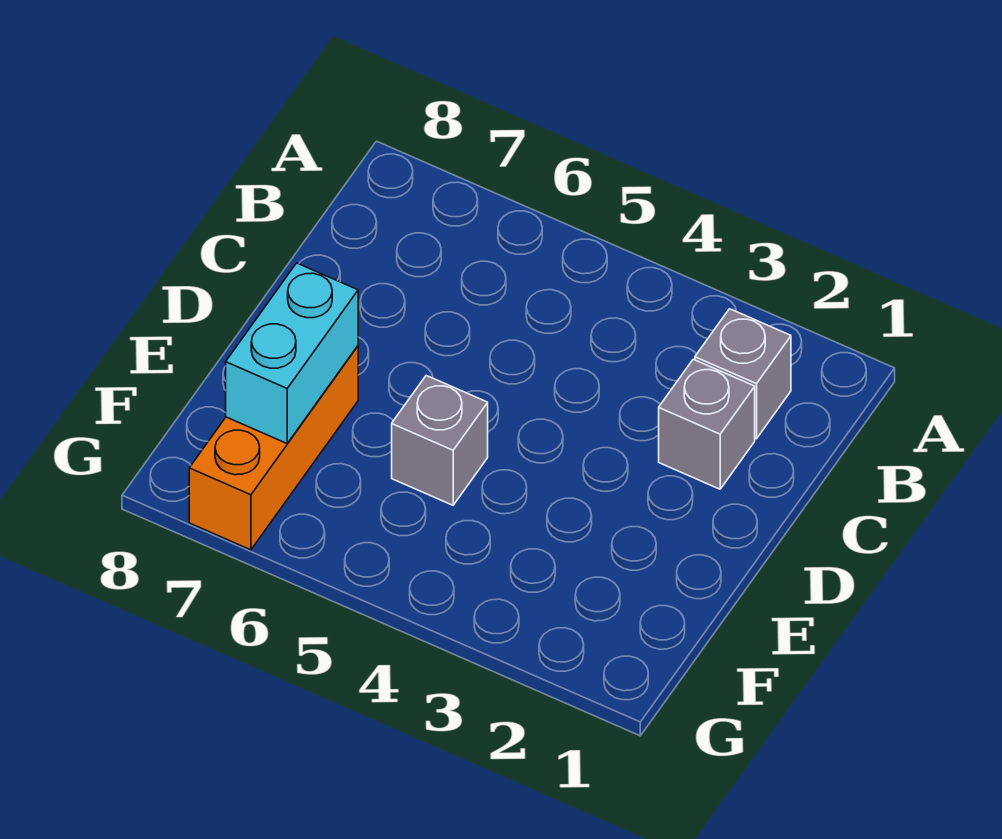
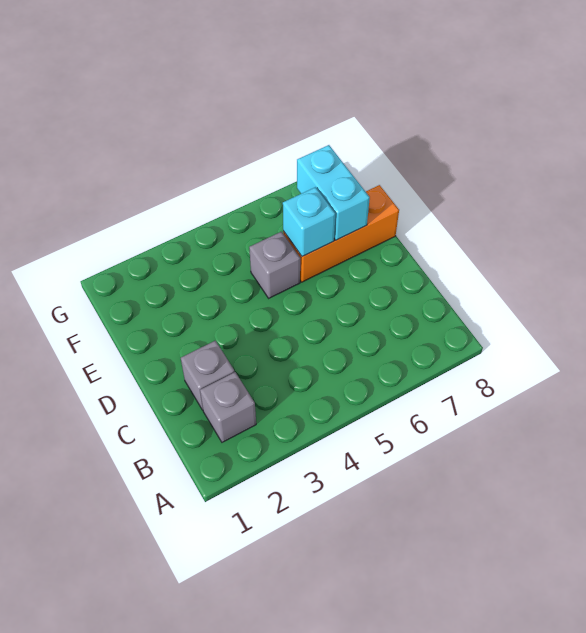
none -> cyan 1x1 brick [283,187,335,257]
orange 1x3 brick [189,346,358,550] -> orange 1x3 brick turned to [283,185,399,282]

